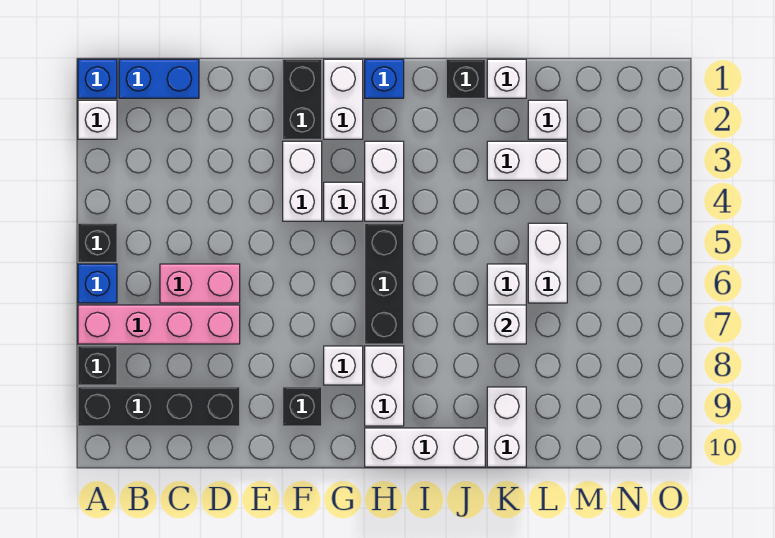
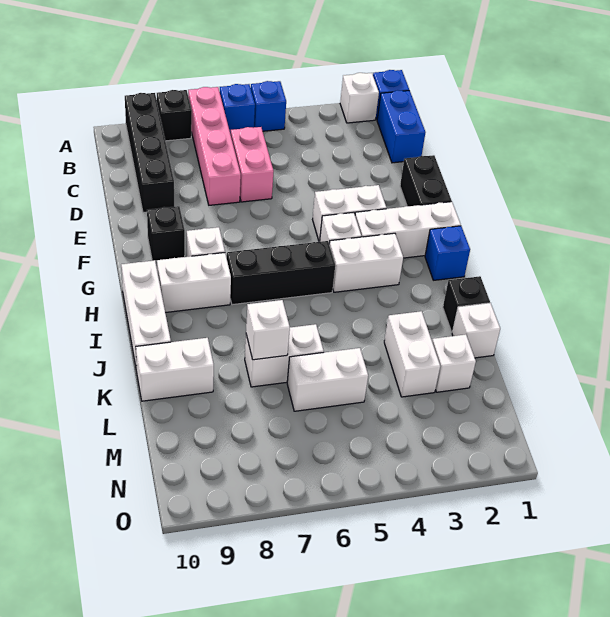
black 1x1 brick [78,223,117,262] -> blue 1x1 brick [251,81,286,131]
black 1x2 brick [283,59,322,139] -> black 1x2 brick turned to [400,155,452,206]
white 1x2 brick [324,59,363,139] -> white 1x3 brick [355,202,461,258]

